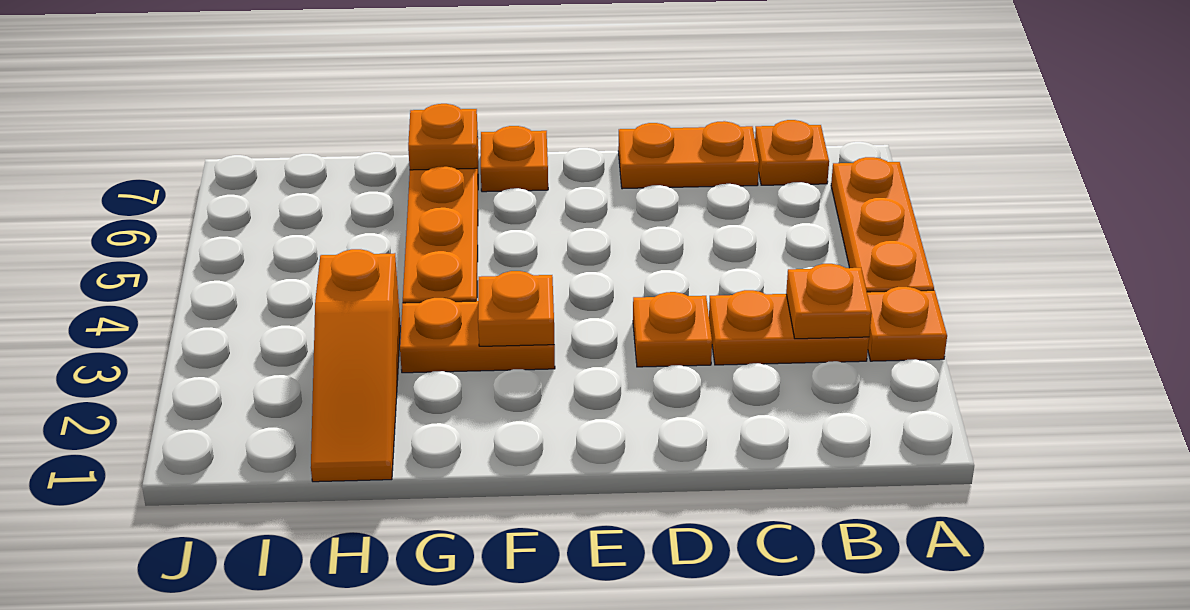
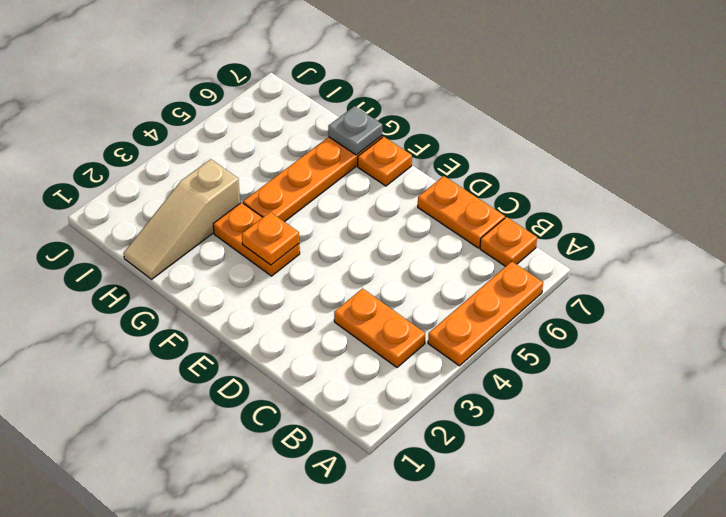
orange 1x1 plate [867,287,947,361] -> none
orange 1x1 plate [786,264,872,339] -> none
orange 1x1 plate [633,292,712,367] -> none
orange 1x1 plate [408,104,478,170] -> grey 1x1 plate [328,106,382,155]
orange 1x3 slope [311,249,400,482] -> tan 1x3 slope [124,159,240,279]

